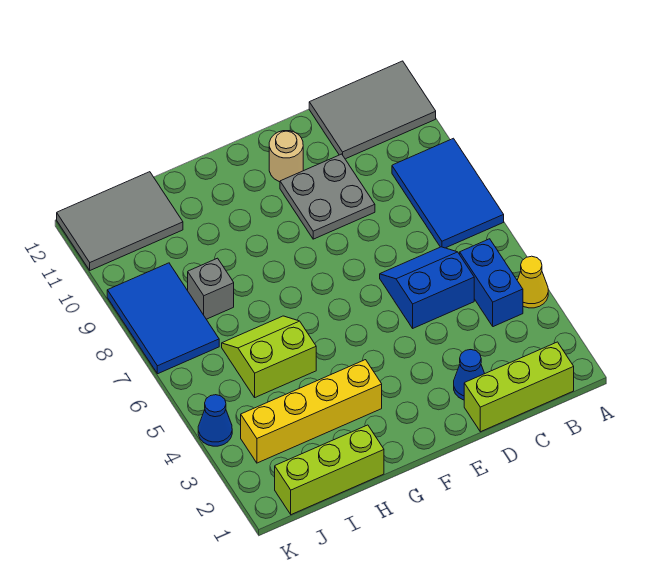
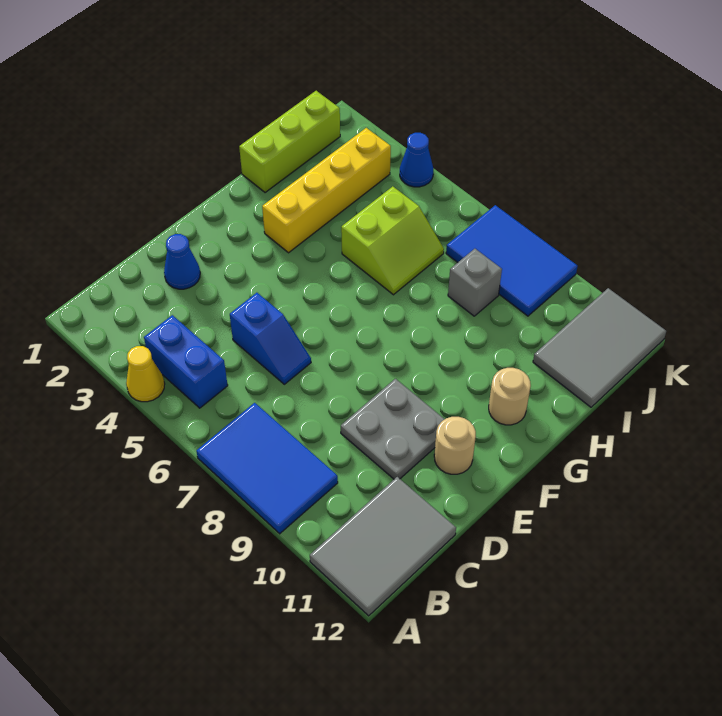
lime 1x3 brick [464,342,574,432] -> none
blue 2x2 slope [380,247,474,328] -> blue 1x2 slope [230,293,311,384]
none -> tan 1x1 round brick [489,368,531,425]

